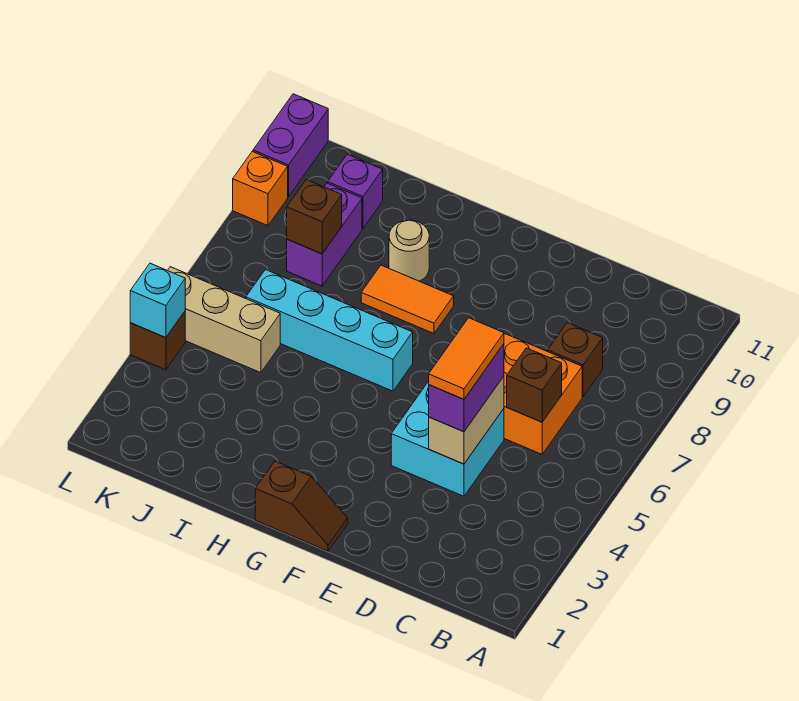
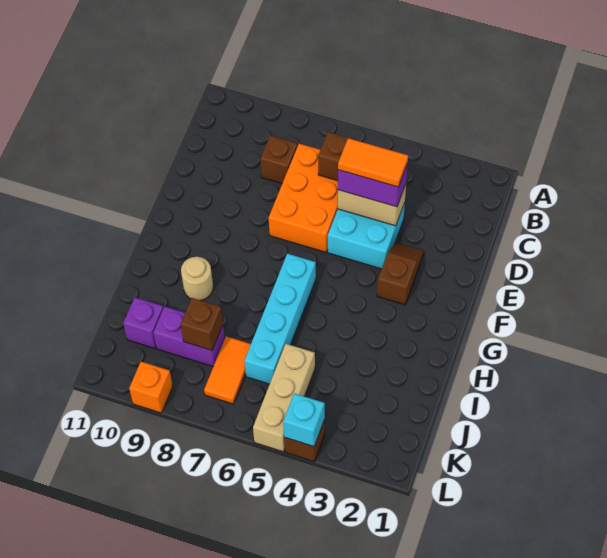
brown 1x2 slope [255,461,348,551] -> brown 1x2 slope moved to [377,243,424,305]
orange 1x2 tile [361,265,454,334] -> orange 1x2 tile moved to [204,336,251,404]
purple 1x2 brick [253,94,328,197] -> none

